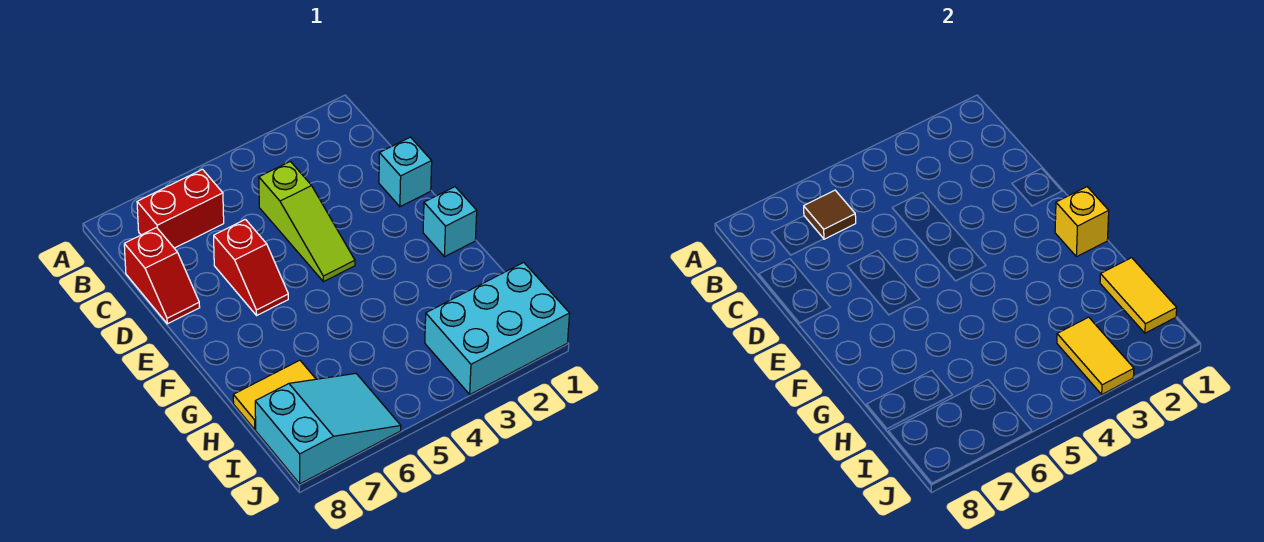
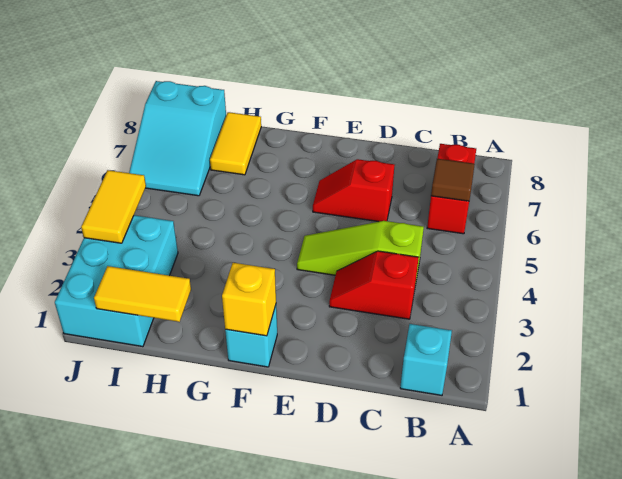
red 1x2 slope [124,228,200,324] -> red 1x2 slope moved to [329,251,419,319]
cyan 1x1 brick [379,137,432,207] -> cyan 1x1 brick moved to [400,324,452,395]
yellow 1x2 tile [1057,317,1134,394] -> yellow 1x2 tile turned to [81,170,146,243]

